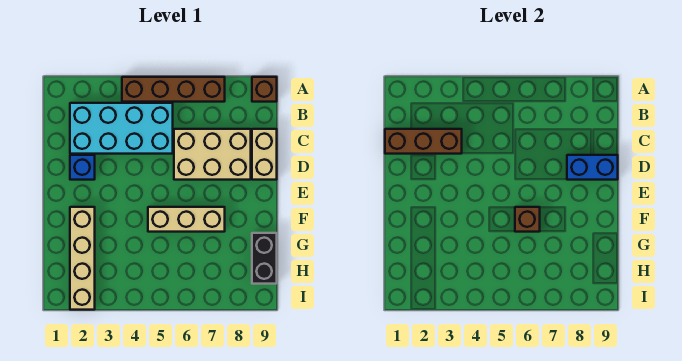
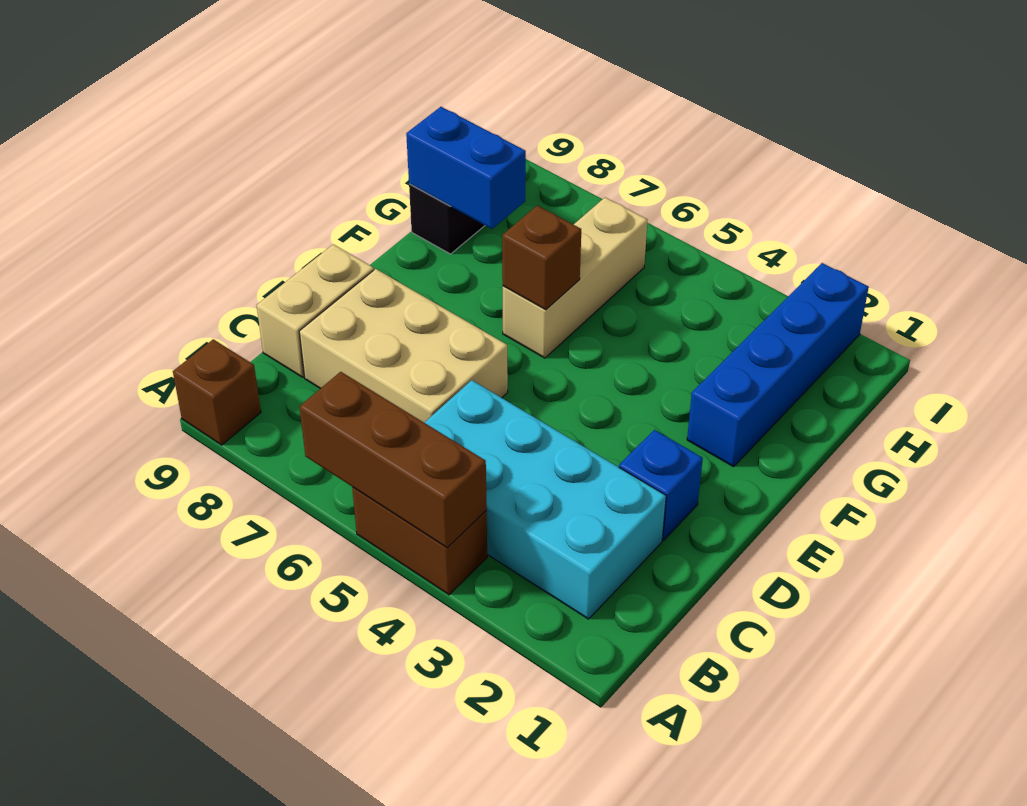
brown 1x4 brick [122,77,225,102] -> brown 1x2 brick [352,487,487,595]
brown 1x3 brick [385,129,462,154] -> brown 1x3 brick moved to [299,372,487,548]
blue 1x2 brick [567,155,618,180] -> blue 1x2 brick moved to [406,107,526,229]
tan 1x4 brick [70,207,95,310] -> blue 1x4 brick [687,263,869,467]
tan 1x3 brick [148,207,225,232] -> tan 1x3 brick turned to [503,197,647,358]

